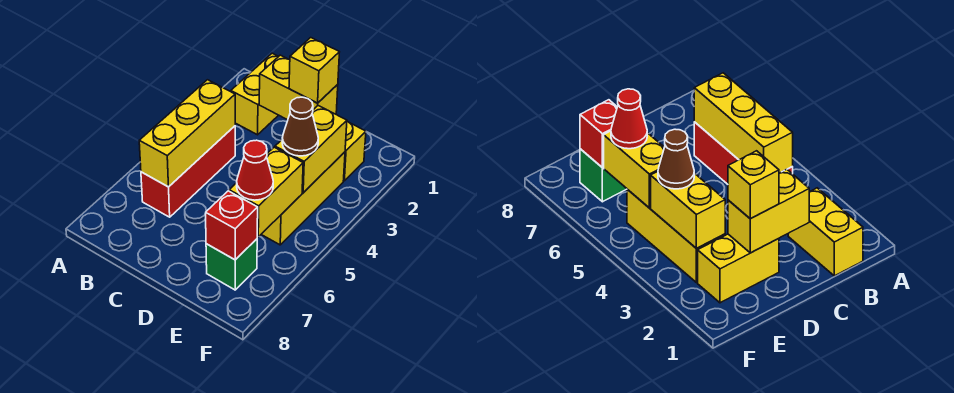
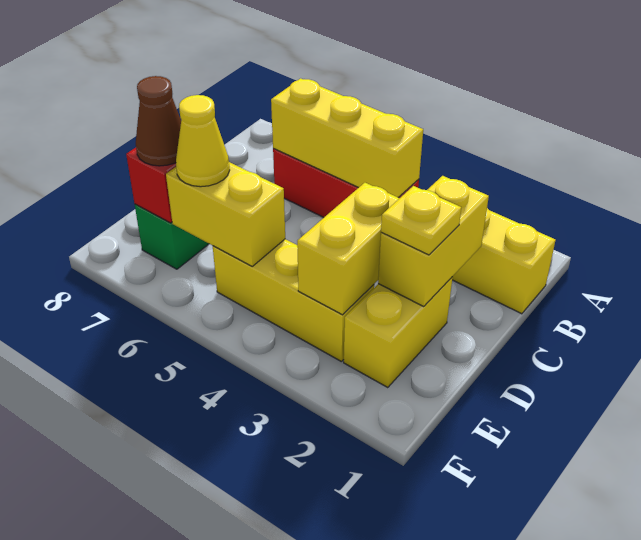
yellow 1x1 brick [289,38,339,103] -> yellow 1x1 plate [381,186,461,255]
yellow 1x2 brick [275,106,347,193] -> yellow 1x2 brick turned to [297,183,399,315]
brown 1x1 cone [282,97,318,156] -> brown 1x1 cone moved to [136,76,181,166]
red 1x1 cone [237,140,273,200] -> yellow 1x1 cone [176,95,230,187]

